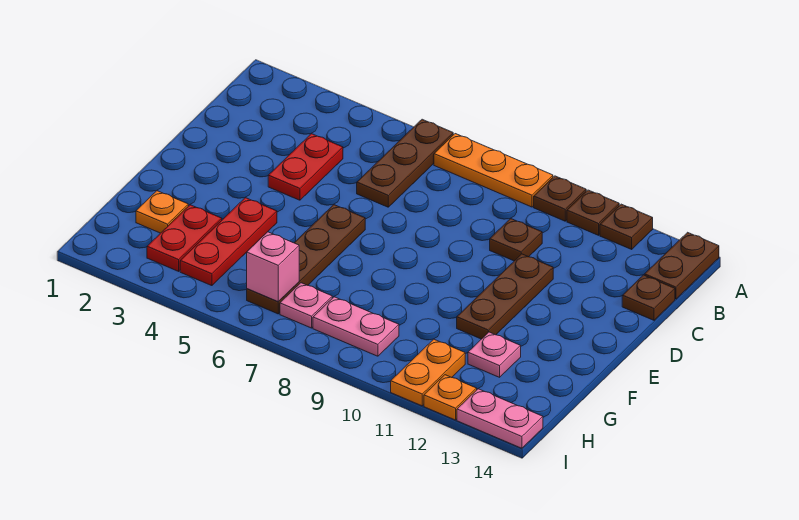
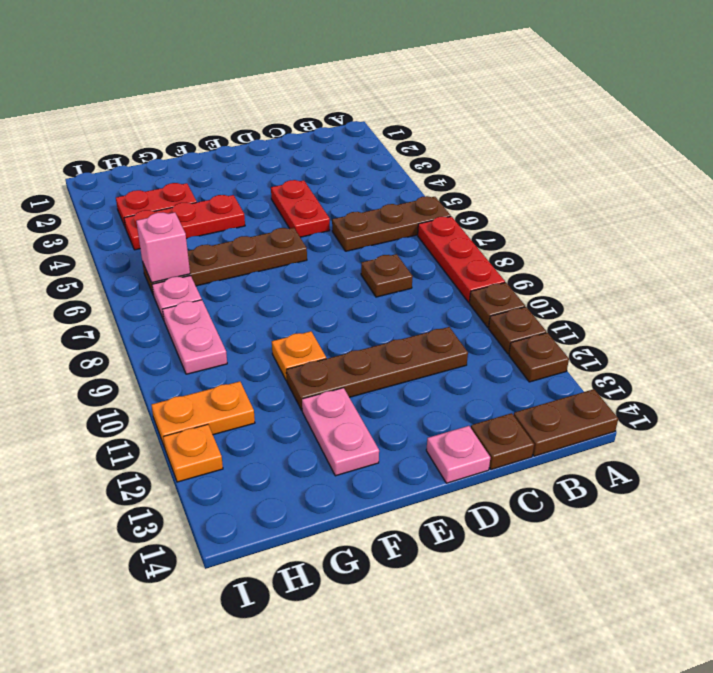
orange 1x3 plate [434,134,553,207] -> red 1x3 plate [418,216,505,302]
red 1x2 plate [268,134,343,200] -> red 1x2 plate turned to [271,180,330,237]
brown 1x1 plate [490,219,542,261] -> brown 1x1 plate moved to [361,254,413,297]
brown 1x3 plate [457,254,553,339] -> brown 1x4 plate [286,327,468,410]
orange 1x1 plate [136,191,188,233] -> orange 1x1 plate moved to [272,331,326,381]
pink 1x1 plate [468,332,521,377] -> pink 1x1 plate moved to [426,426,490,483]
pink 1x2 plate [457,389,543,448] -> pink 1x2 plate moved to [302,388,379,476]

